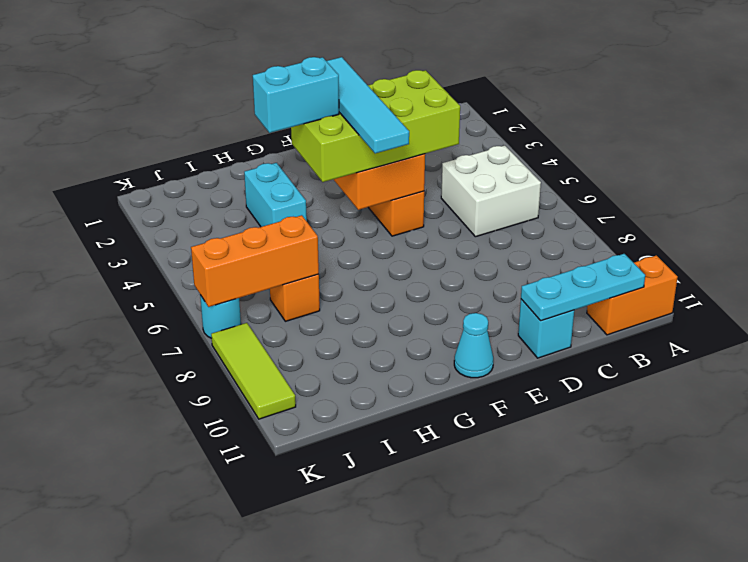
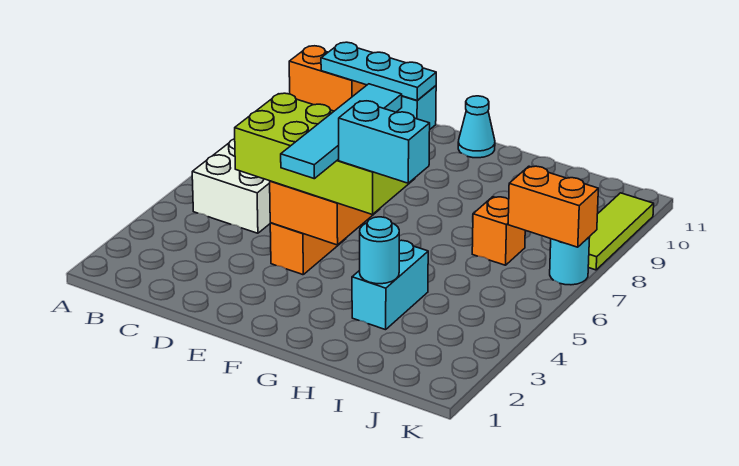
none -> cyan 1x1 round brick [360,217,399,284]
orange 1x3 brick [191,215,319,307] -> orange 1x2 brick [508,166,598,247]

